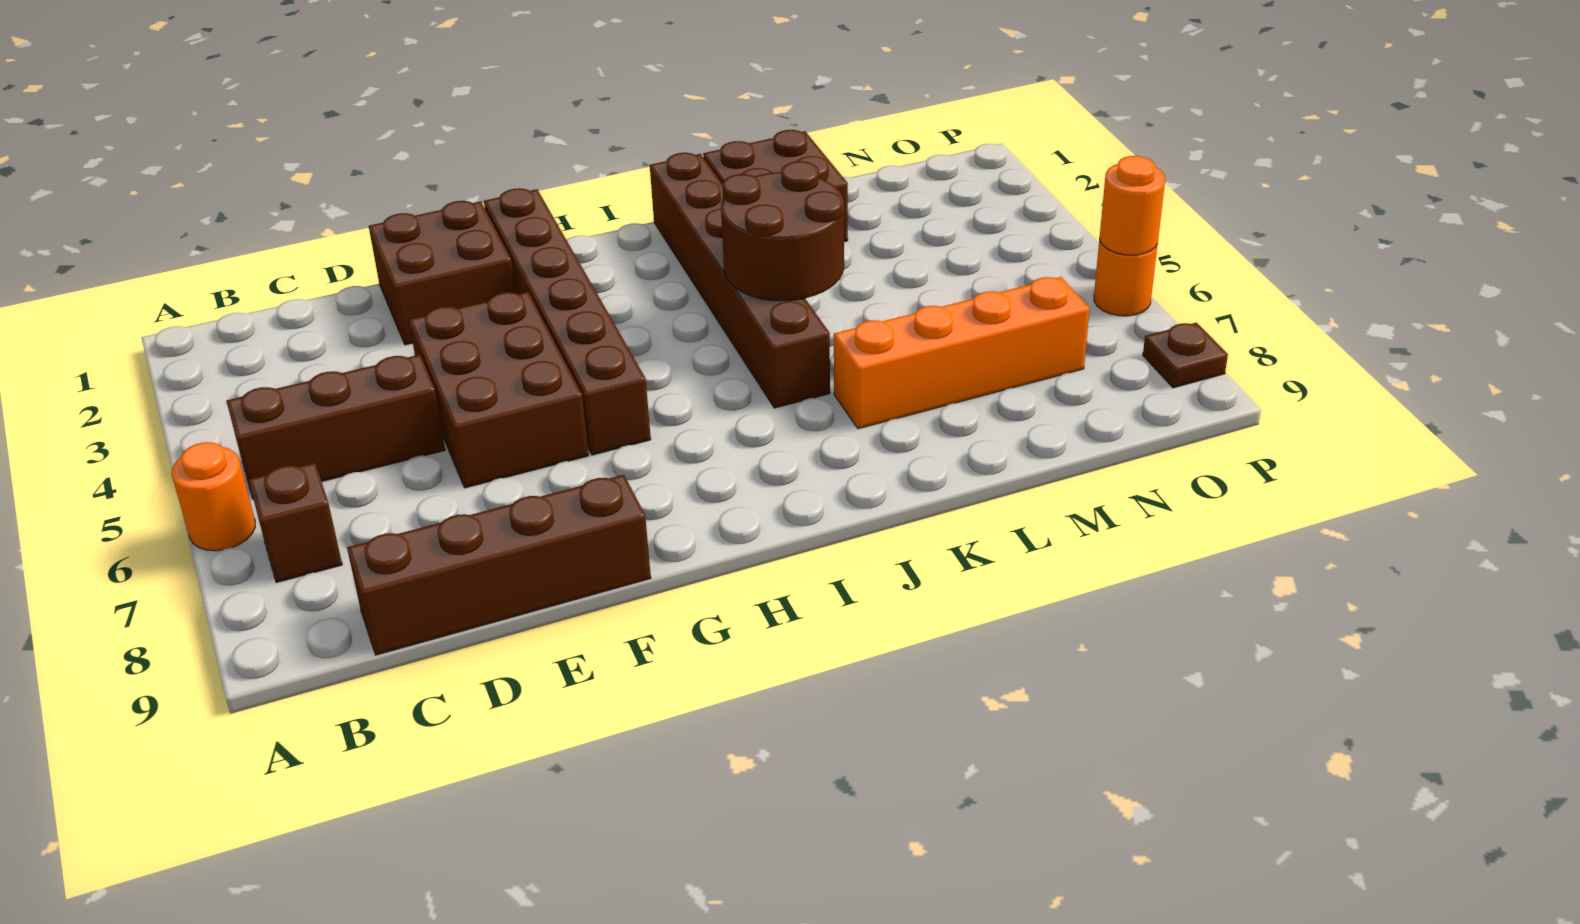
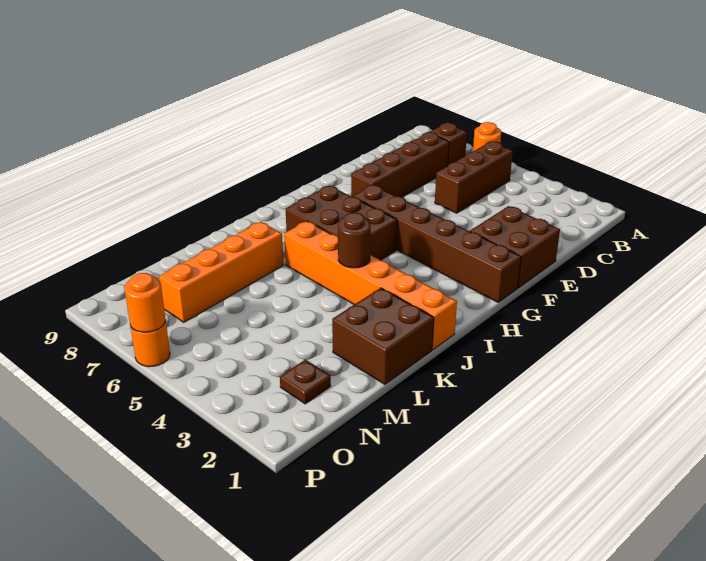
brown 1x4 brick [347,475,651,655] -> brown 1x4 brick moved to [351,132,449,197]
brown 2x3 brick [409,292,589,488] -> brown 2x3 brick moved to [286,186,397,260]
brown 1x6 brick [650,153,830,408] -> orange 1x6 brick [284,221,457,350]
brown 2x2 round brick [721,161,844,301] -> brown 1x1 round brick [338,213,371,268]
brown 1x1 plate [1143,323,1228,388] -> brown 1x1 plate moved to [280,360,331,404]

